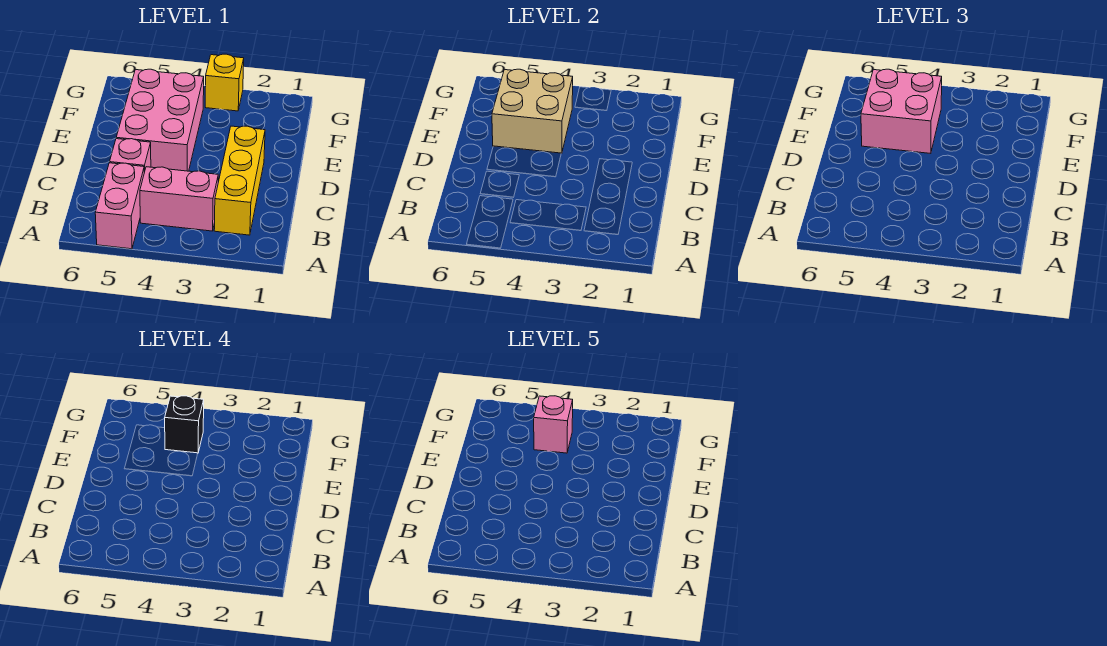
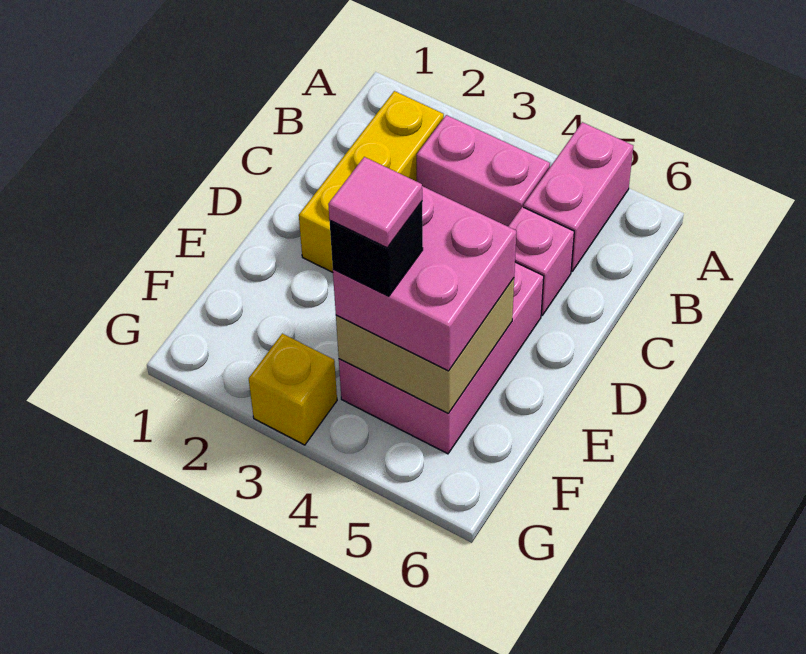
pink 1x1 brick [534,396,573,453] -> pink 1x1 tile [328,157,422,248]

